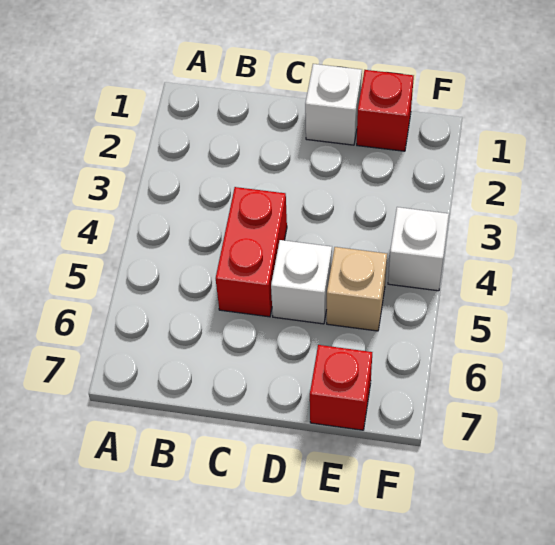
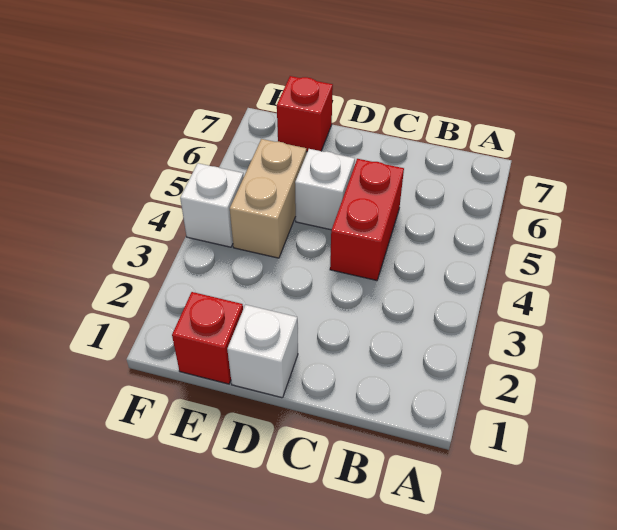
tan 1x1 brick [327,247,387,331] -> tan 1x2 brick [230,139,306,258]

